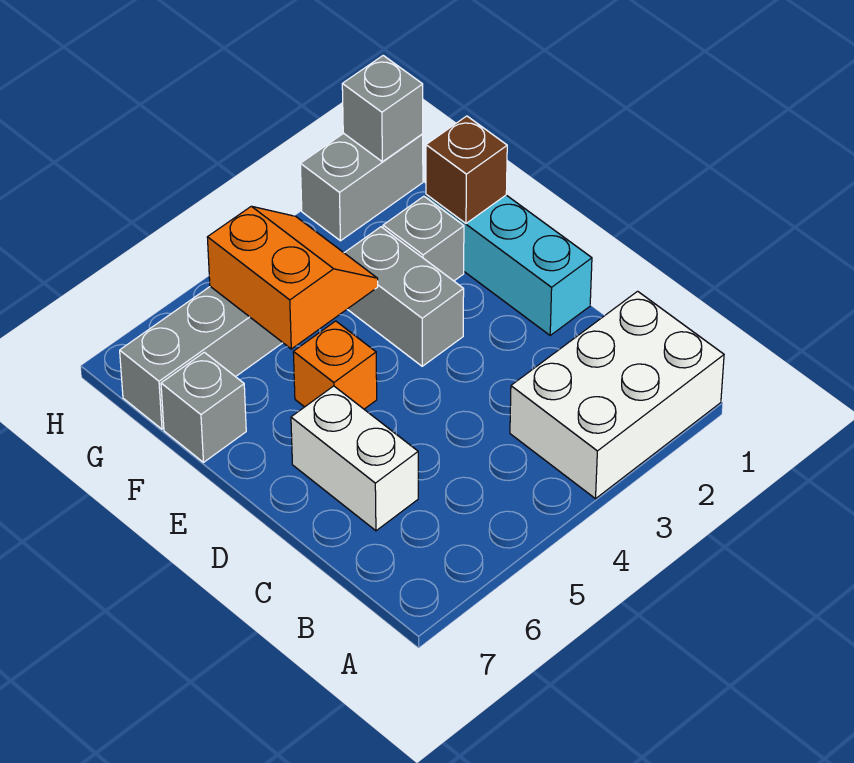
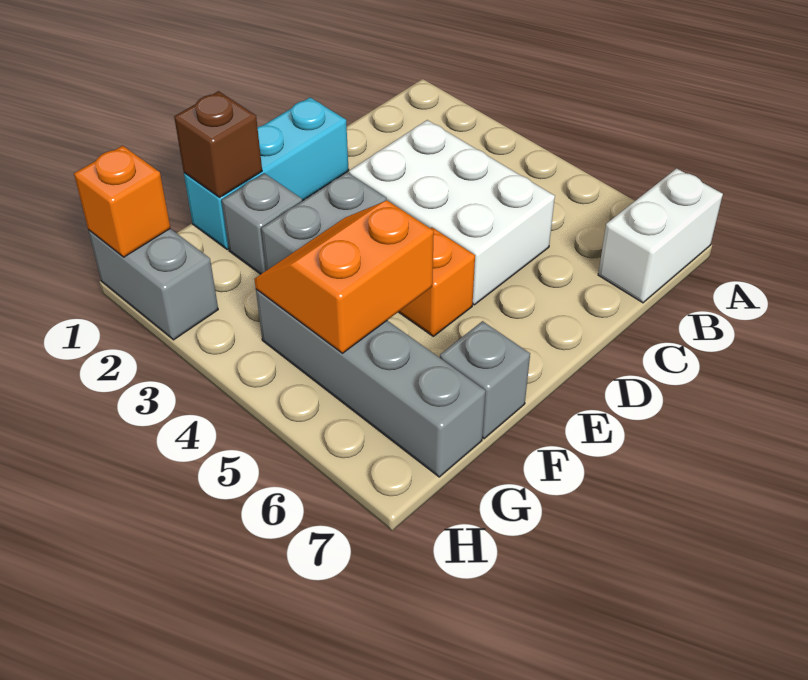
white 2x3 brick [510,291,724,499] -> white 2x3 brick moved to [349,120,555,305]
white 1x2 brick [291,386,418,531] -> white 1x2 brick moved to [598,168,723,303]
grey 1x1 brick [342,56,423,162] -> orange 1x1 brick [74,146,170,257]

